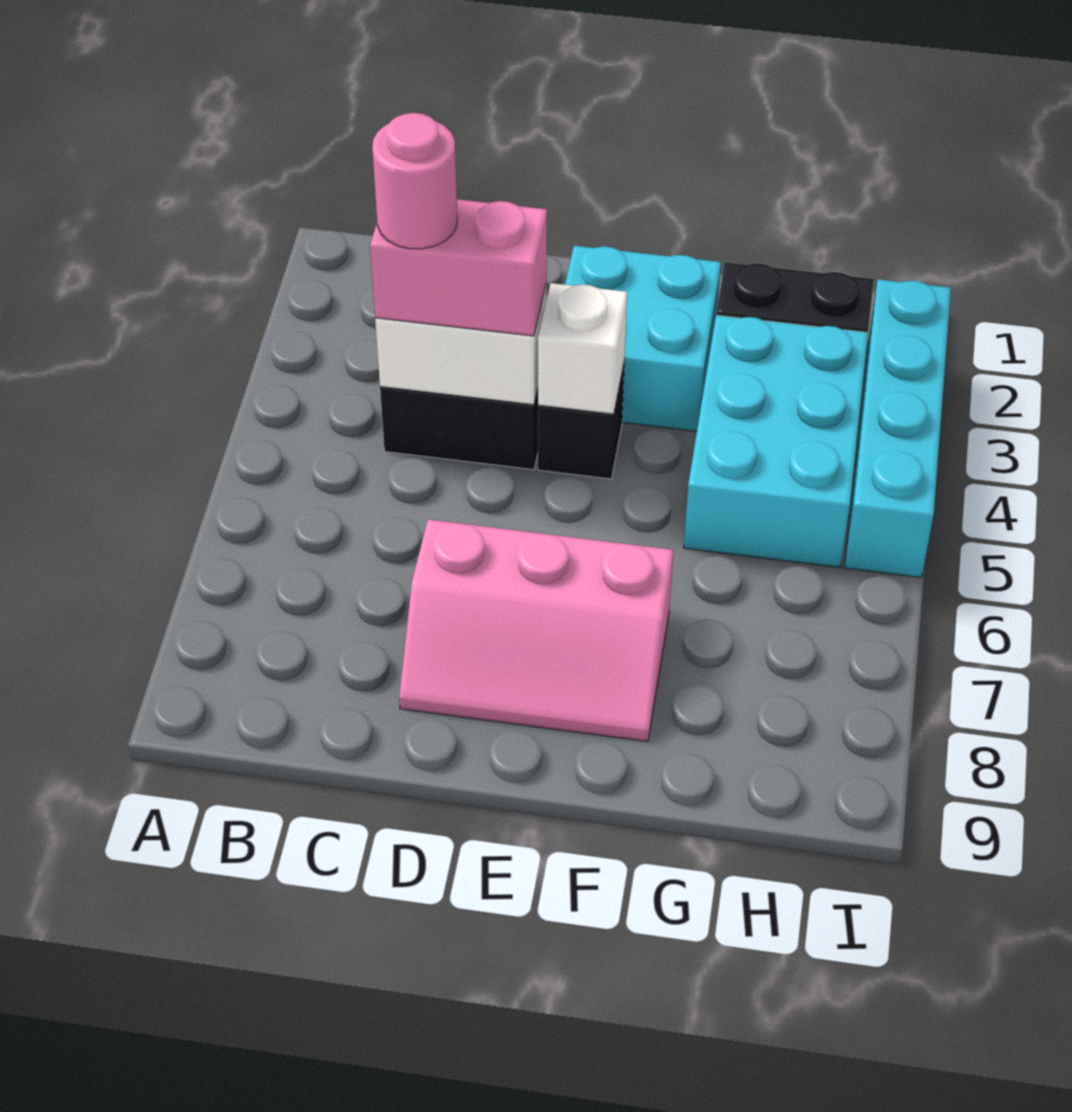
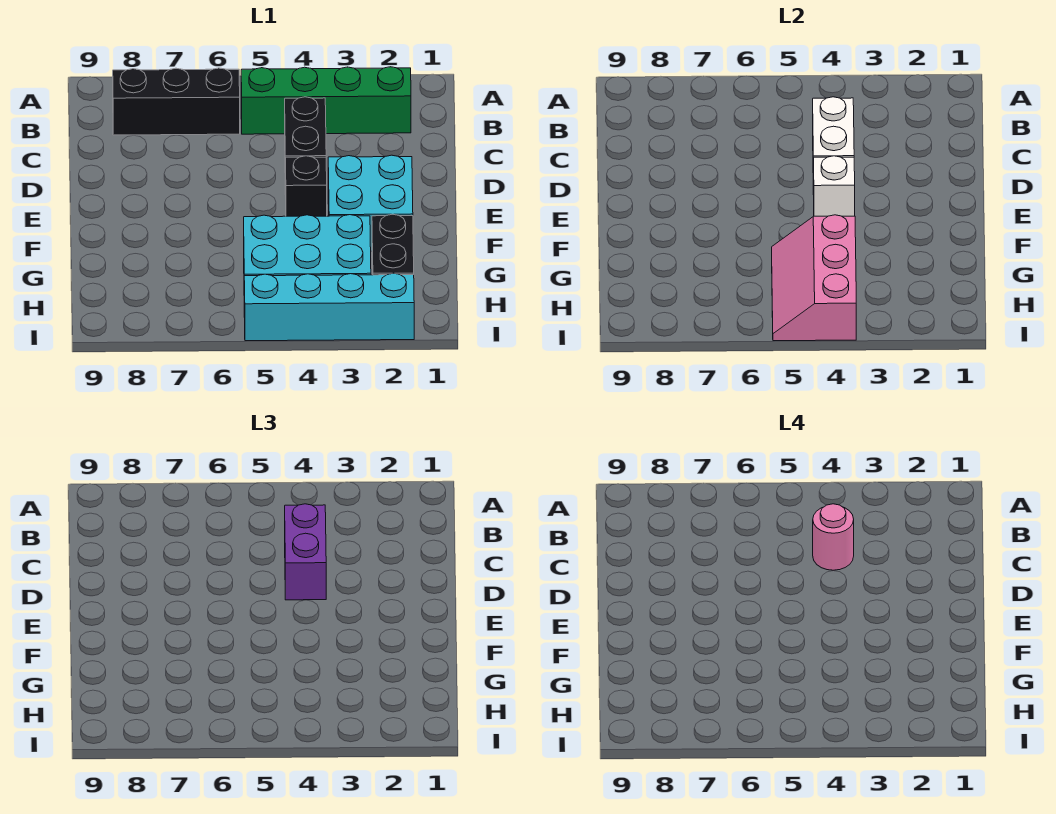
none -> green 1x4 brick [241,67,411,134]
none -> black 1x3 brick [113,68,240,135]
pink 1x2 brick [370,199,547,336] -> purple 1x2 brick [285,504,326,600]
pink 2x3 slope [399,519,673,741] -> pink 2x3 slope moved to [772,215,856,341]

